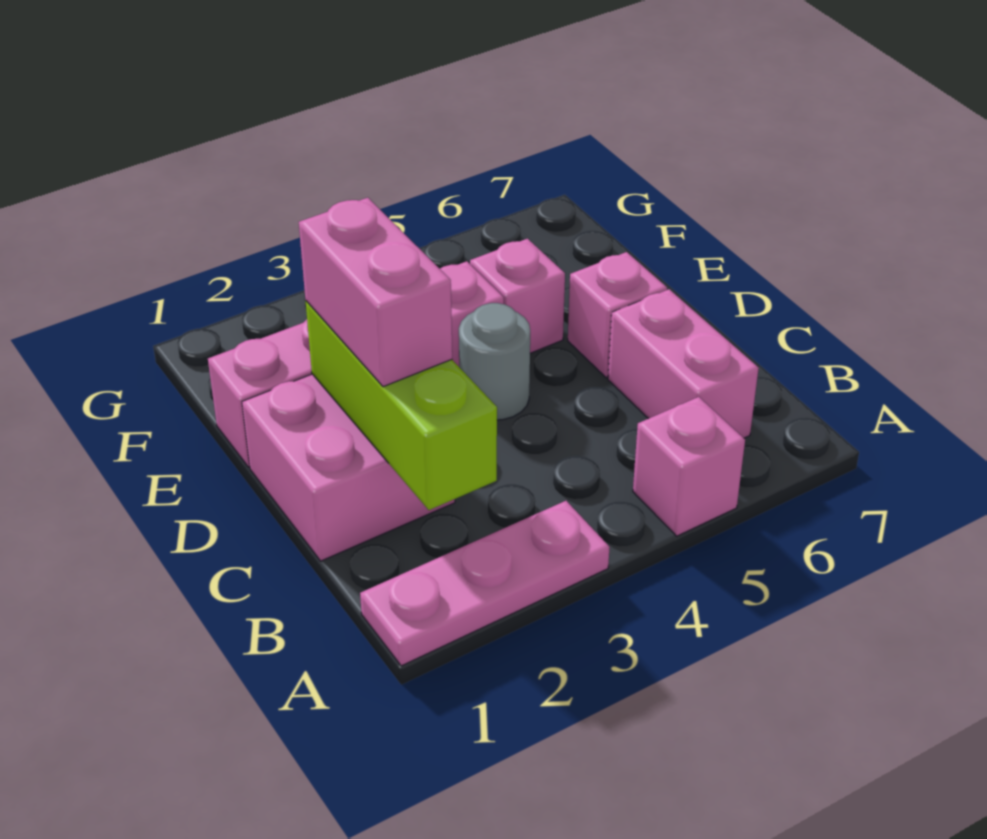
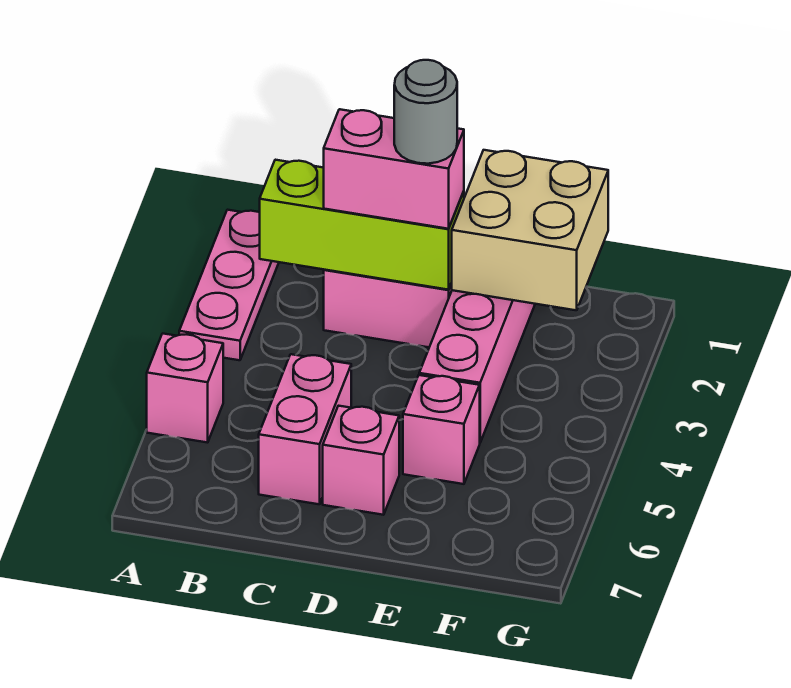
pink 1x2 brick [608,289,759,438] -> pink 1x2 brick turned to [259,354,351,504]
grey 1x1 round brick [459,303,530,420] -> grey 1x1 round brick moved to [394,60,457,164]
none -> tan 2x2 brick [452,150,608,310]

